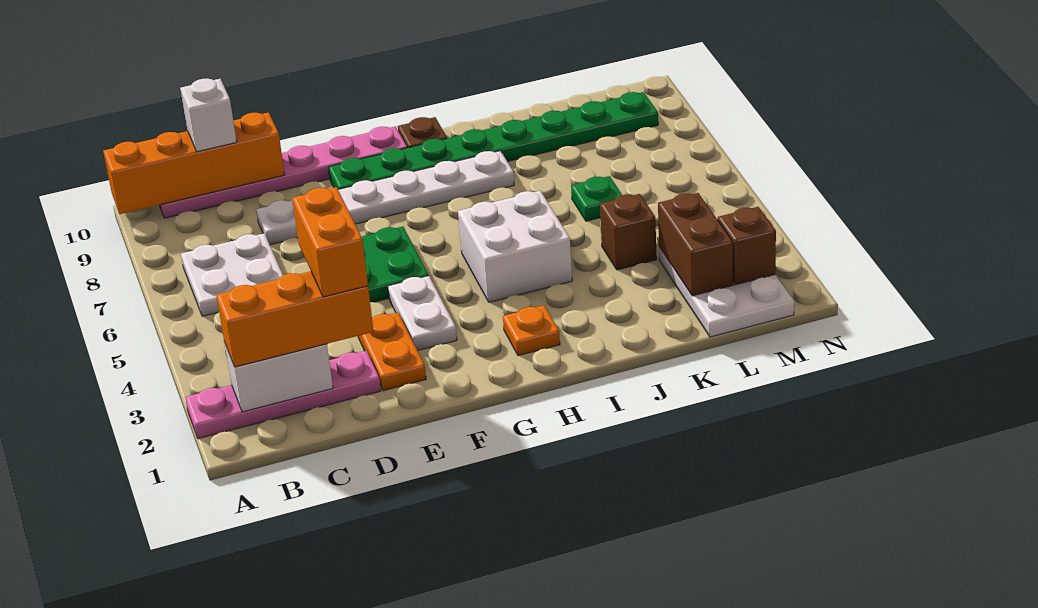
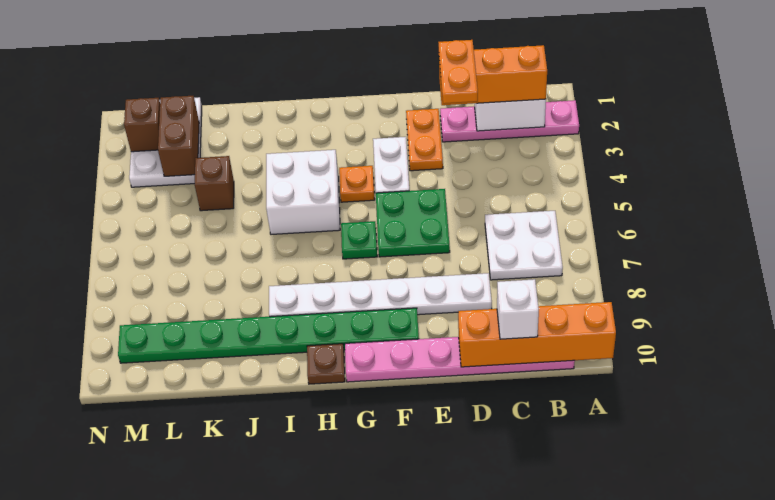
orange 1x2 brick [292,187,368,297] -> orange 1x2 plate [439,40,478,104]
orange 1x1 plate [503,306,560,356] -> orange 1x1 plate moved to [339,166,375,202]
green 1x1 plate [571,176,622,221] -> green 1x1 plate moved to [341,221,377,259]

